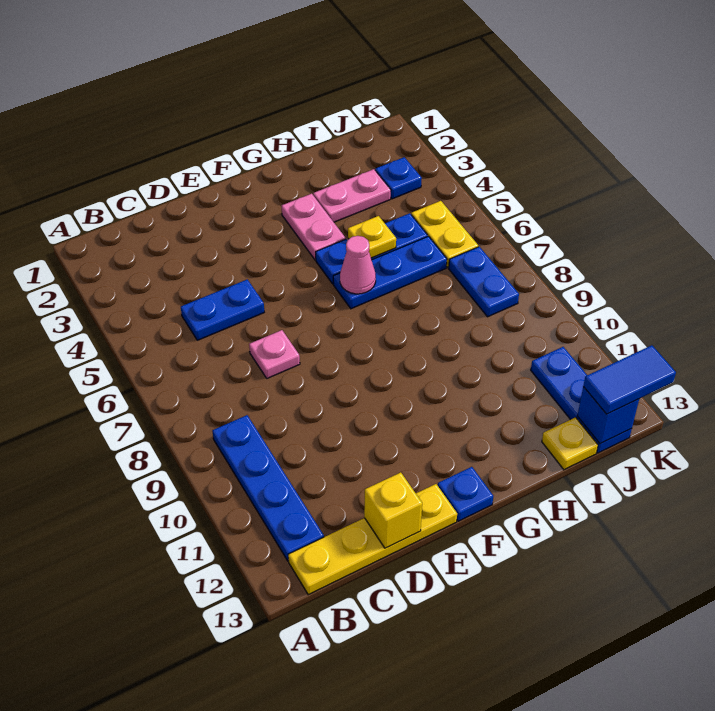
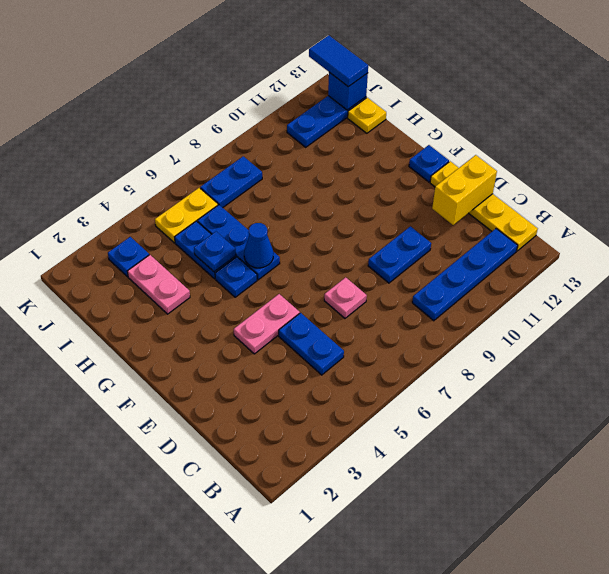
none -> blue 1x2 plate [368,226,431,283]
yellow 1x1 brick [364,472,422,548] -> yellow 1x2 brick [432,155,497,225]
pink 1x2 plate [282,194,346,260] -> pink 1x2 plate moved to [234,294,300,354]
pink 1x1 cone [340,236,376,294] -> blue 1x1 cone [244,223,273,268]
yellow 1x1 plate [348,216,396,258] -> blue 1x1 plate [194,232,236,272]

